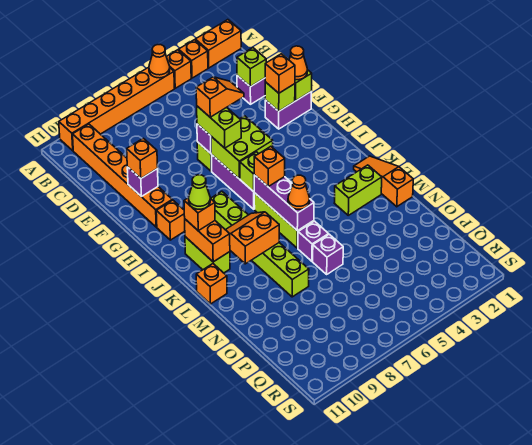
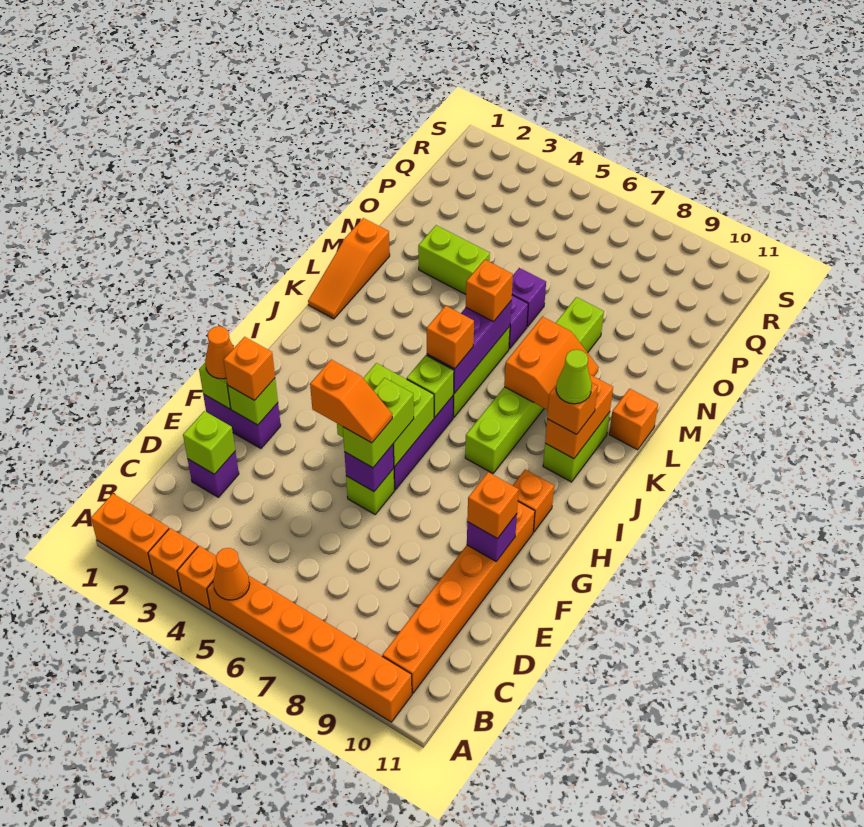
orange 1x2 slope [196,77,244,117] -> orange 1x2 slope turned to [310,360,392,443]
orange 2x2 slope [226,212,279,264] -> orange 2x2 slope turned to [504,316,598,410]
lime 1x2 brick [335,165,382,215] -> lime 1x2 brick moved to [418,225,490,294]
orange 1x1 cone [288,175,310,209] -> orange 1x1 brick [466,260,513,322]

